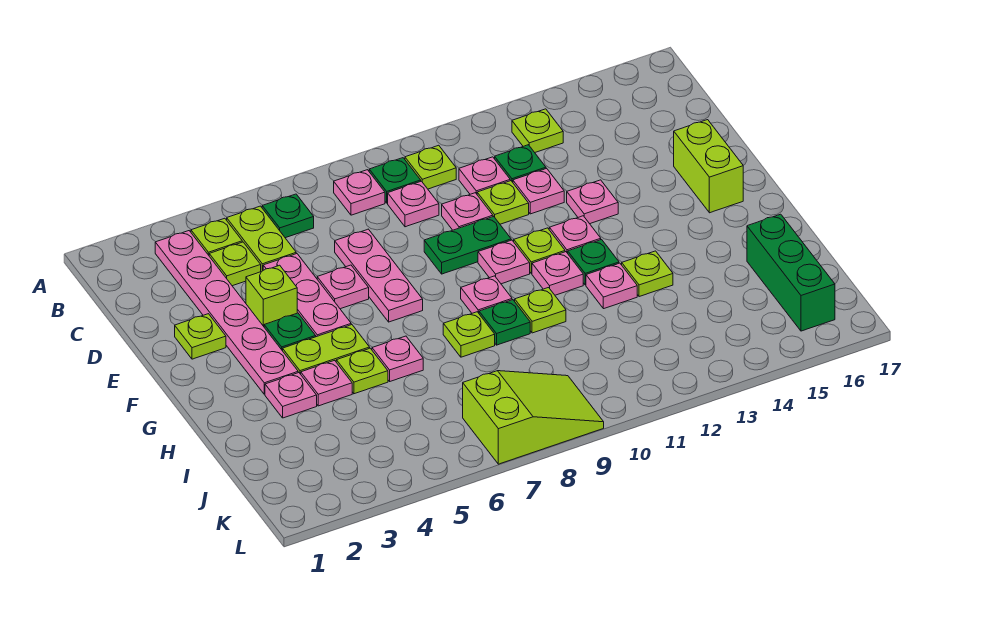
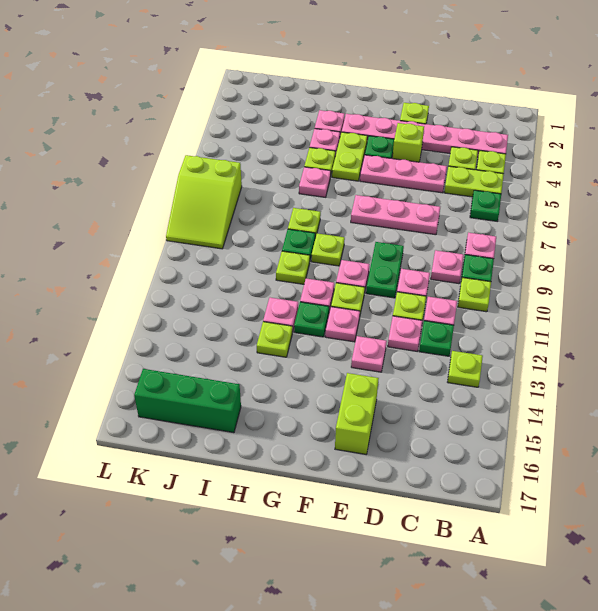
pink 1x1 plate [317,265,369,309] -> none
lime 1x2 brick [674,120,743,213] -> lime 1x2 brick turned to [335,373,379,454]
pink 1x1 plate [461,276,512,313] -> lime 1x1 plate [311,233,345,266]

